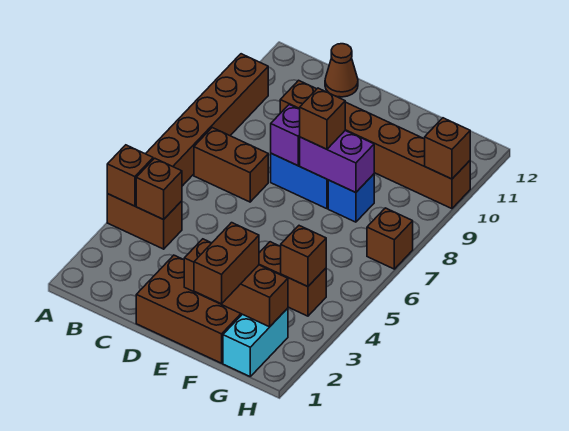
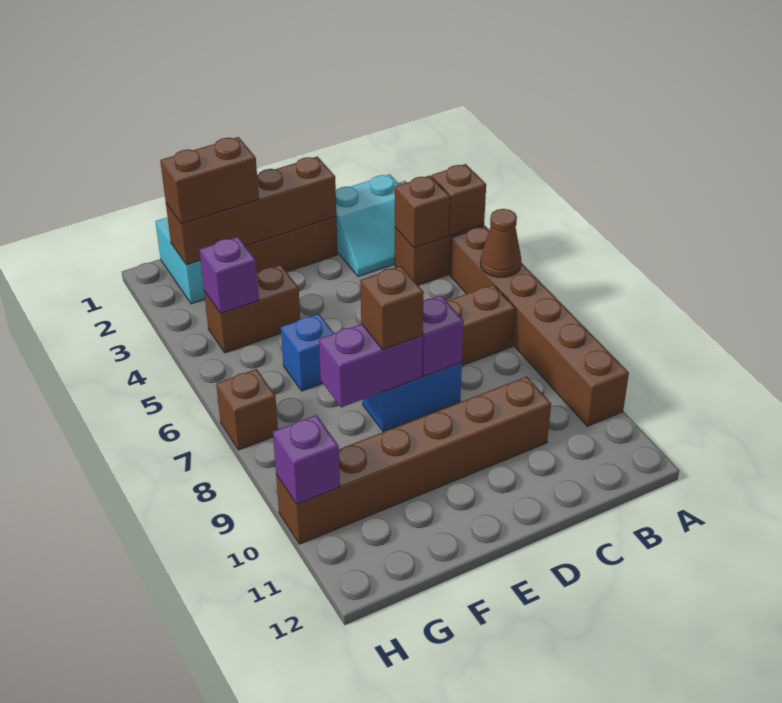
none -> cyan 2x2 slope [336,174,399,276]
brown 1x1 cone [325,44,358,97] -> brown 1x1 cone moved to [480,209,521,277]
brown 1x3 brick [184,239,288,327] -> brown 1x4 brick [166,156,336,265]
brown 1x2 brick [194,223,259,304] -> brown 1x2 brick turned to [160,137,259,224]
blue 1x1 brick [328,174,374,222] -> blue 1x1 brick moved to [281,314,334,391]
brown 1x1 brick [281,226,326,287] -> purple 1x1 brick [199,237,259,313]
brown 1x1 brick [425,118,470,179] -> purple 1x1 brick [273,415,340,504]

